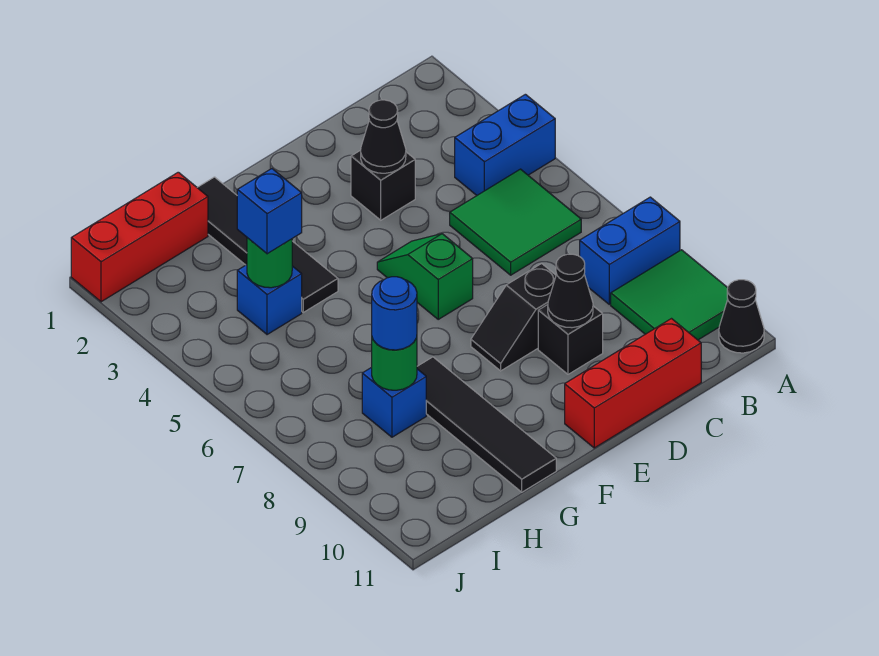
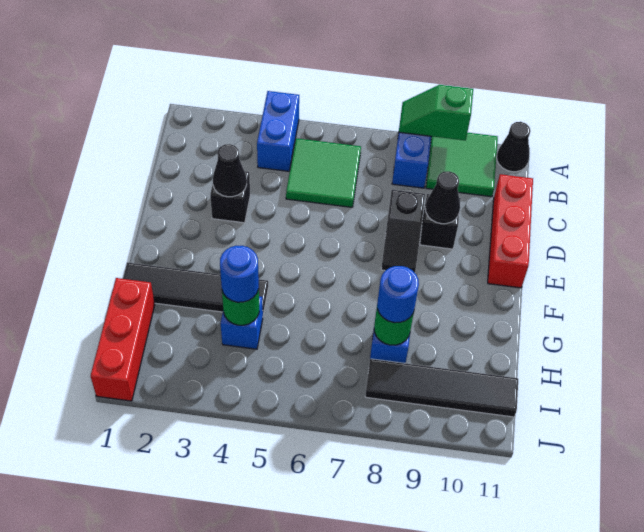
green 1x2 slope [377,234,473,319] -> green 1x2 slope moved to [399,85,473,140]
black 1x4 tile [417,357,556,492] -> black 1x4 tile moved to [365,359,518,417]
blue 1x1 brick [237,169,302,254] -> blue 1x1 round brick [220,246,259,302]

